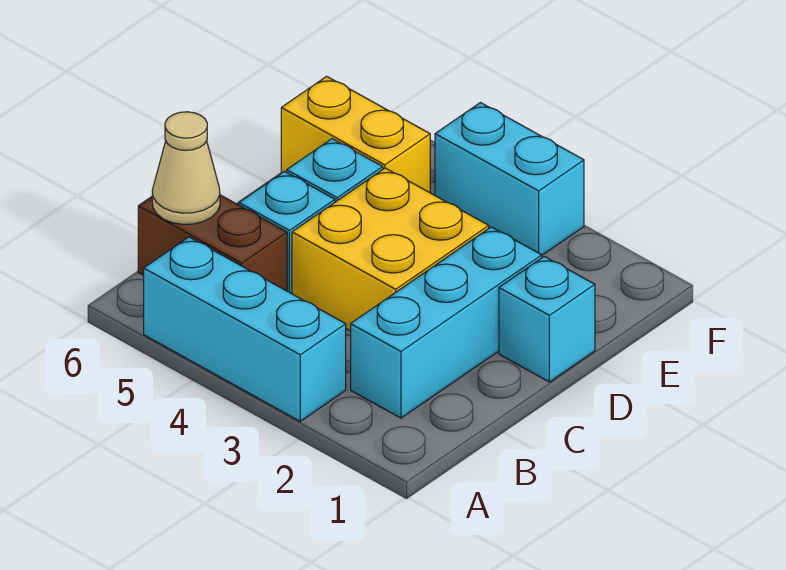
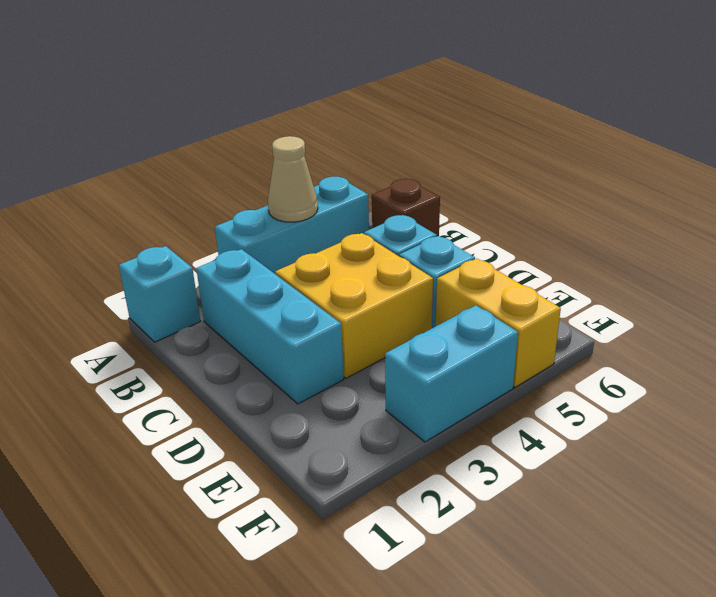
brown 1x2 brick [138,195,287,291] -> brown 1x1 brick [372,179,440,237]
tan 1x1 cone [152,112,220,224] -> tan 1x1 cone moved to [268,136,318,222]
cyan 1x1 brick [499,256,595,382] -> cyan 1x1 brick moved to [119,246,200,342]
yellow 1x2 brick [281,76,430,193] -> yellow 1x2 brick turned to [436,259,561,387]

